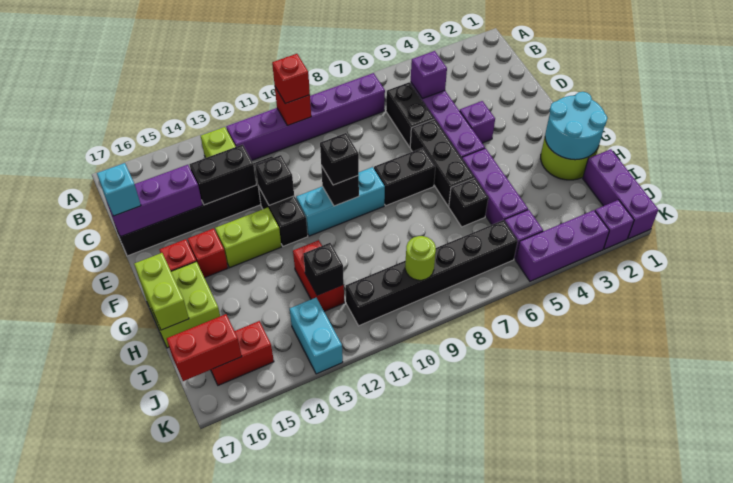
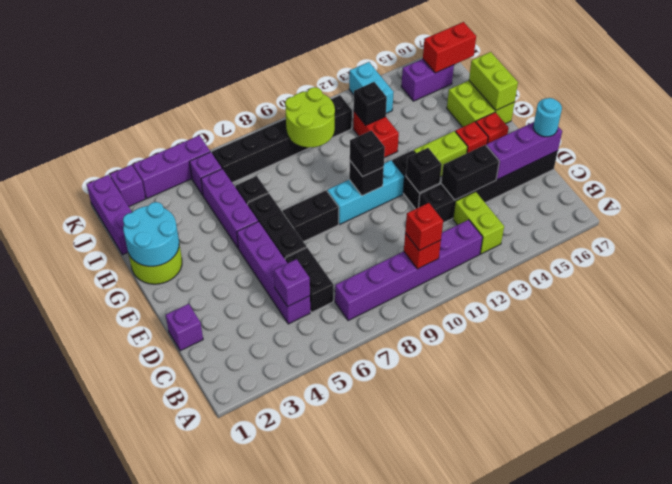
cyan 1x1 brick [97,163,141,216] -> cyan 1x1 round brick [533,98,562,137]
purple 1x1 brick [460,101,495,143] -> purple 1x1 brick moved to [166,304,203,351]
lime 1x1 round brick [405,236,436,280] -> lime 2x2 round brick [285,87,335,147]
red 1x2 brick [211,321,274,385] -> purple 1x2 brick [401,59,454,101]

